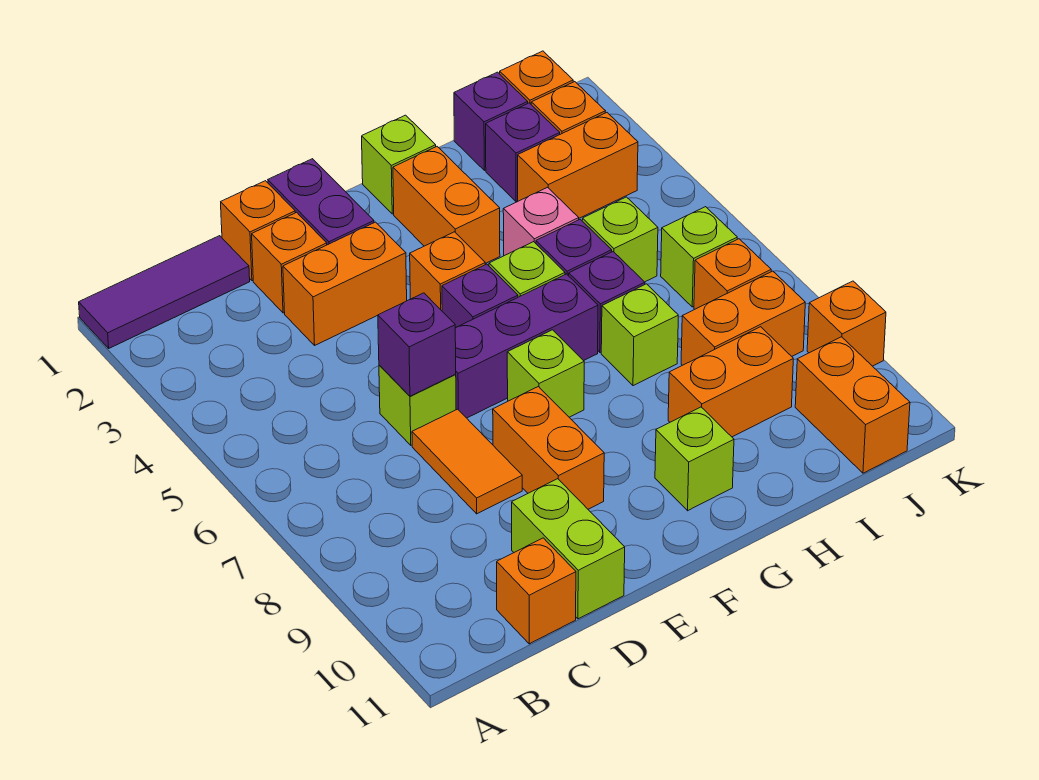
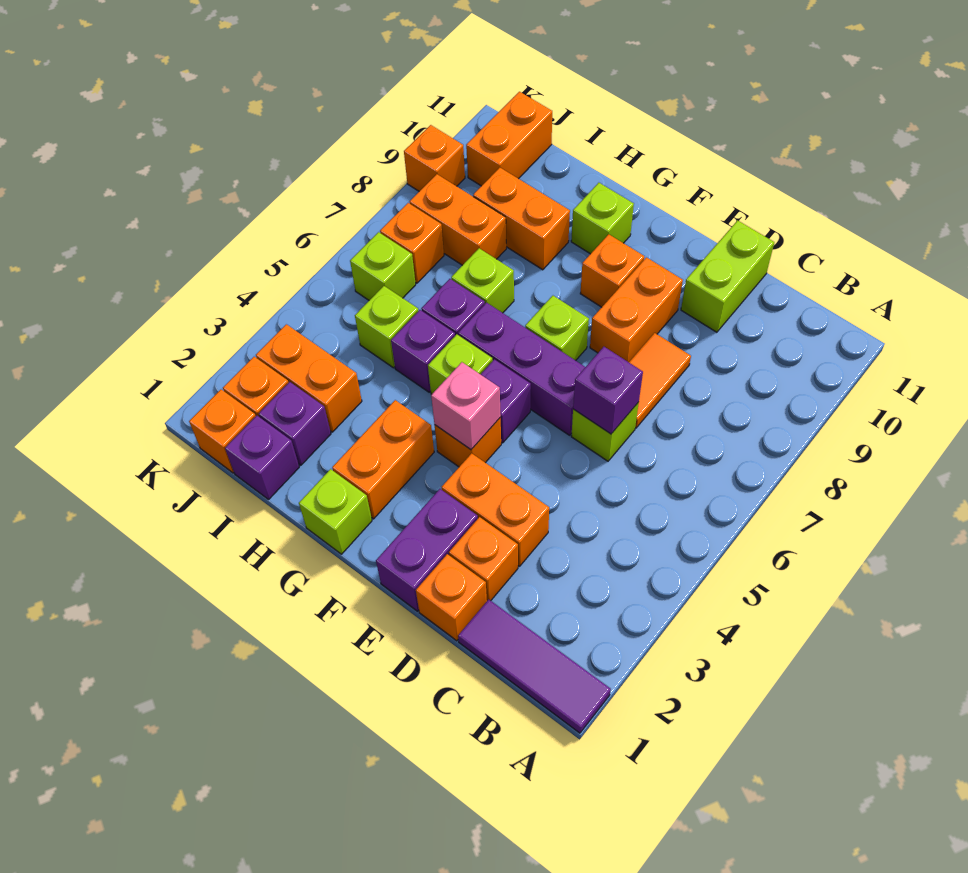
orange 1x1 brick [497,538,576,644] -> orange 1x1 brick moved to [580,234,644,307]
pink 1x1 brick [503,187,579,256] -> pink 1x1 brick moved to [431,362,501,450]

